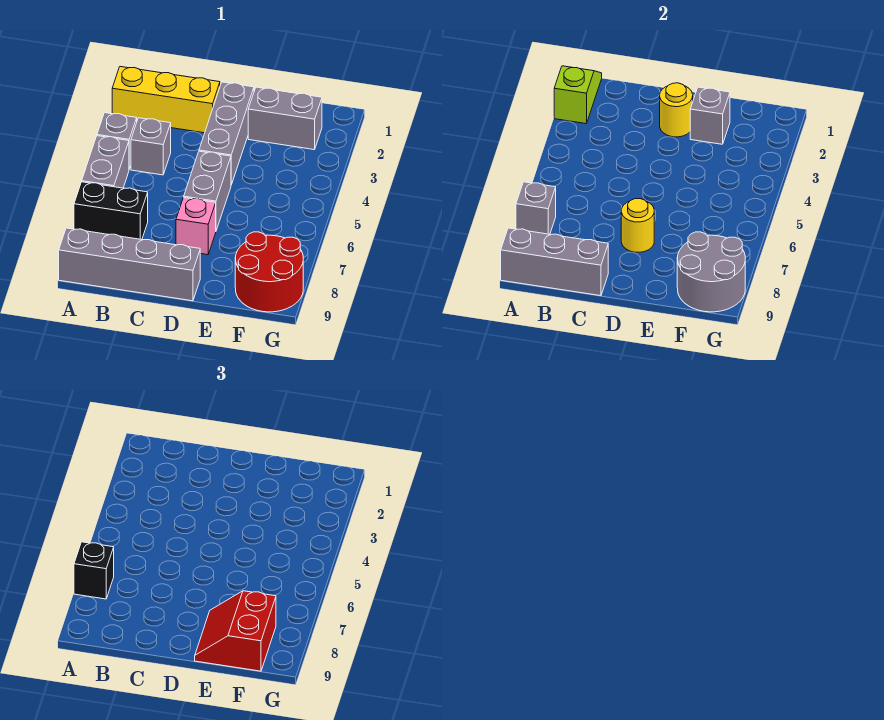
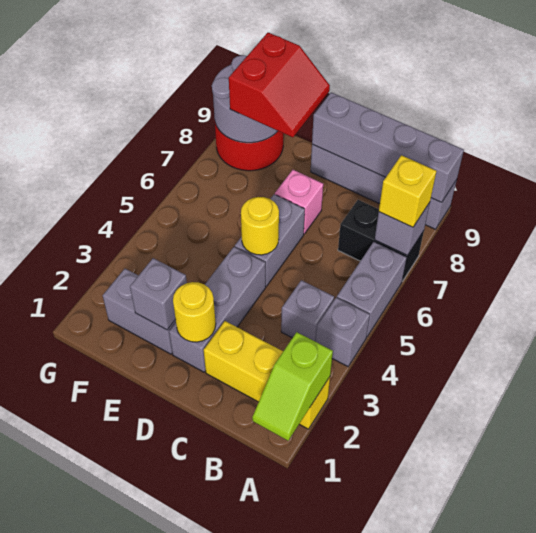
black 1x1 brick [74,542,114,599] -> yellow 1x1 brick [379,155,436,227]
grey 1x3 brick [501,228,608,296] -> grey 1x4 brick [312,92,464,202]
yellow 1x1 round brick [621,199,654,252] -> yellow 1x1 round brick moved to [241,197,279,255]

